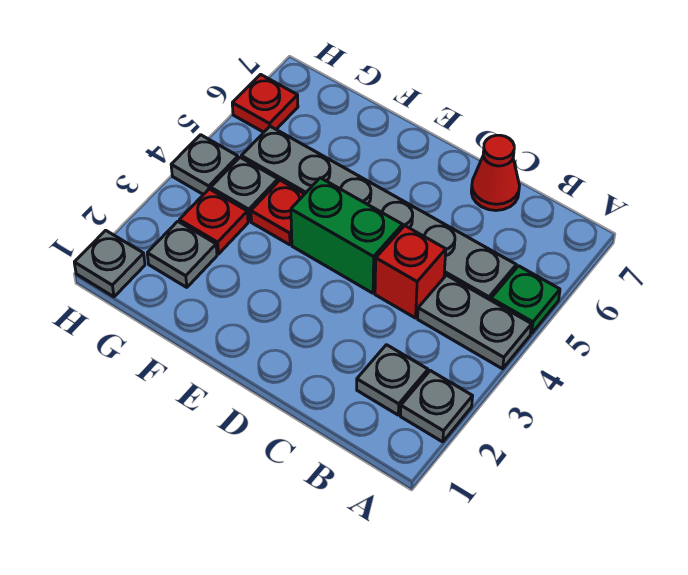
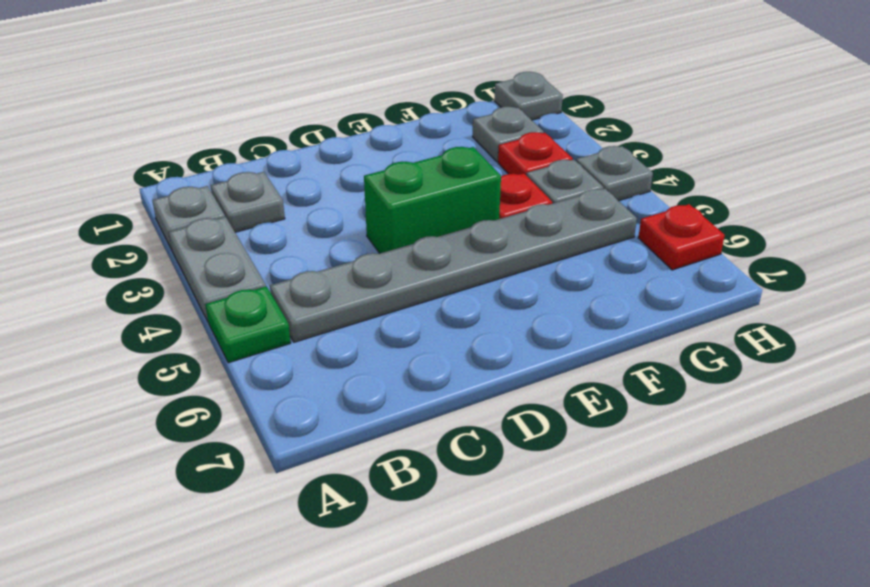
grey 1x2 plate [418,275,532,369] -> grey 1x2 plate turned to [169,217,266,321]
red 1x1 brick [375,226,446,318] -> none
red 1x1 cone [471,135,520,211] -> none

